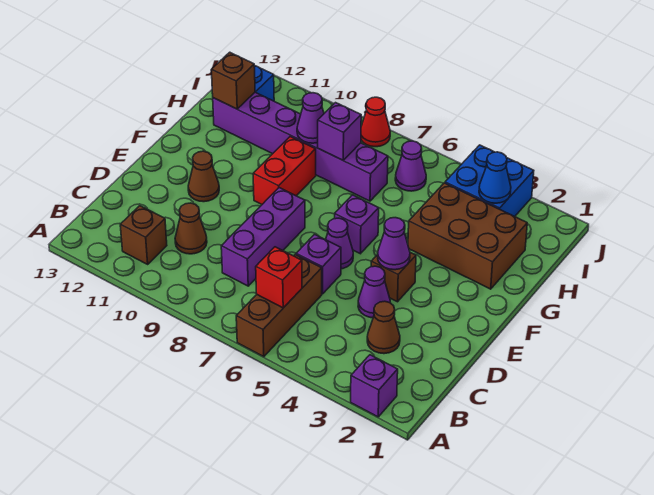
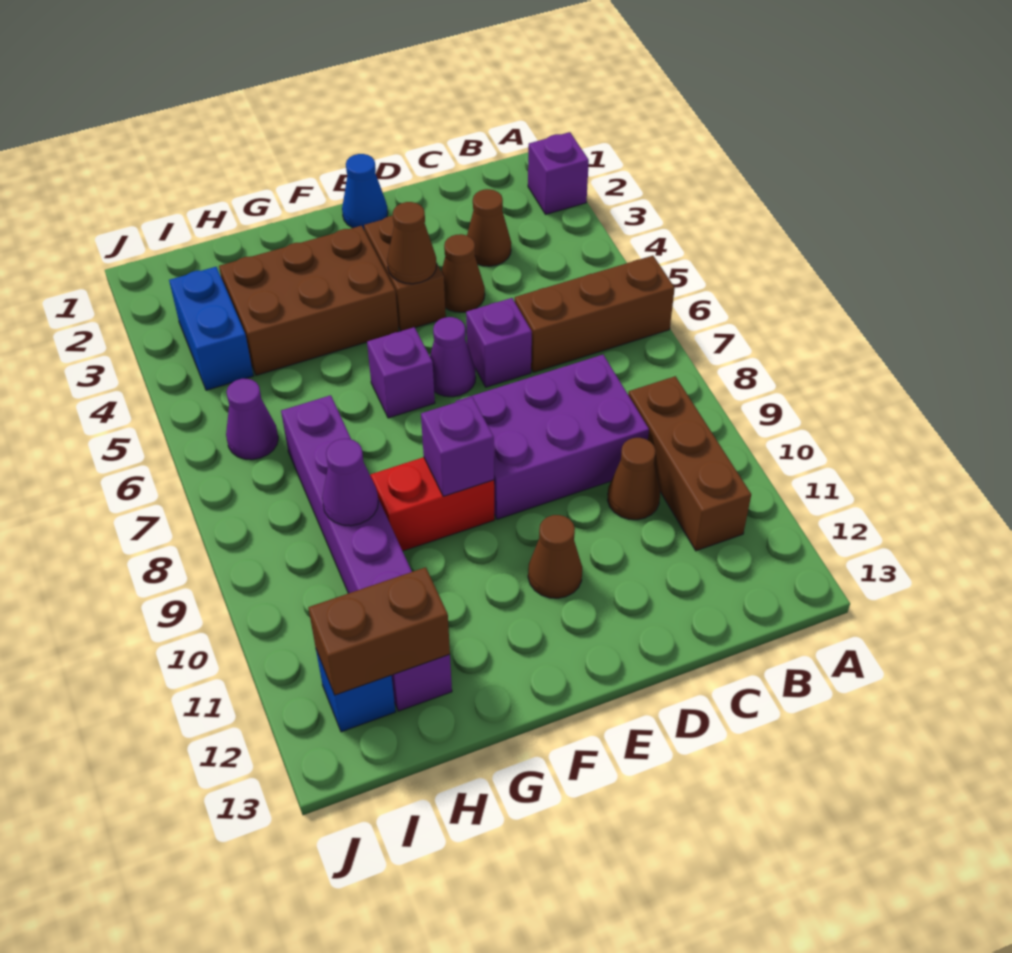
red 1x1 brick [256,247,302,308] -> none
brown 1x1 brick [120,206,167,264] -> brown 1x3 brick [628,376,751,551]
purple 1x3 brick [221,188,305,286] -> purple 2x3 brick [456,355,649,519]
purple 1x1 cone [358,266,390,318] -> brown 1x1 cone [441,234,485,312]
brown 1x1 brick [371,252,416,302] -> brown 1x2 brick [364,216,446,331]
purple 1x1 cone [378,218,410,270] -> brown 1x1 cone [387,202,437,284]
brown 2x3 brick [408,183,527,289] -> brown 2x3 brick turned to [219,226,399,375]
purple 1x1 brick [318,103,361,160] -> purple 1x1 brick moved to [421,397,494,496]
brown 1x1 brick [211,52,255,109] -> brown 1x2 brick [308,567,450,695]
blue 2x2 brick [445,145,534,217] -> blue 1x2 brick [169,267,253,390]
blue 1x1 cone [479,152,511,203] -> blue 1x1 cone moved to [342,154,388,229]
red 1x1 cone [361,97,390,147] -> none

